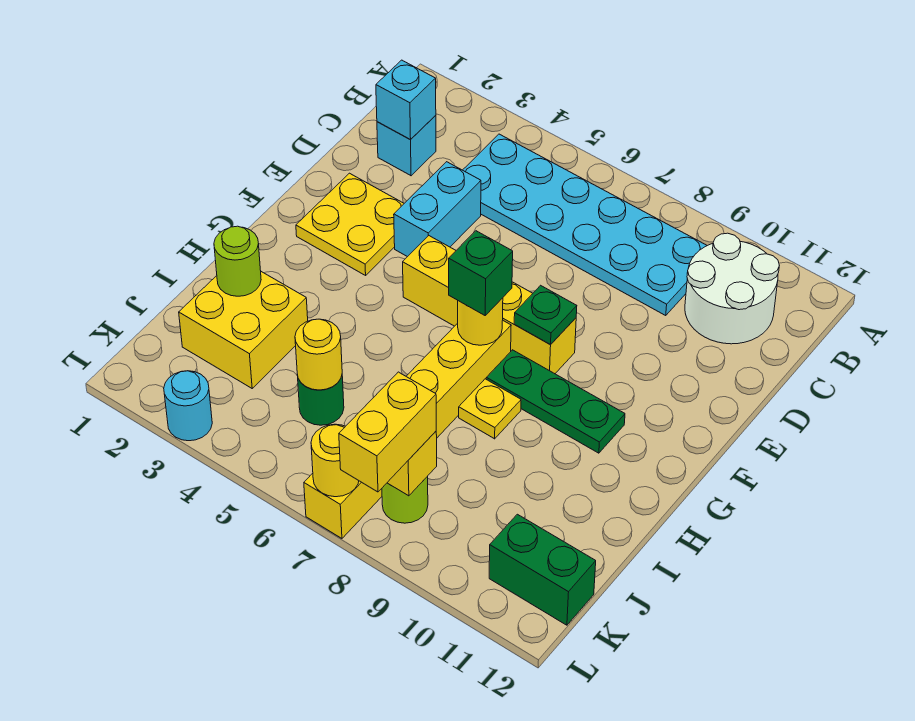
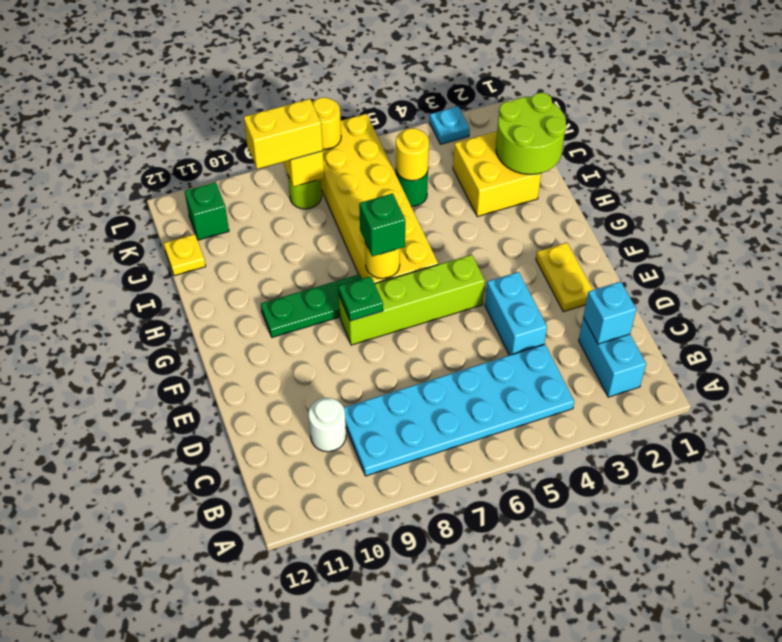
white 2x2 round brick [685,233,779,344] -> white 1x1 round brick [308,398,346,452]
cyan 1x1 brick [377,115,436,176] -> cyan 1x2 brick [579,317,646,397]
yellow 2x2 plate [296,173,404,275] -> yellow 1x2 plate [536,243,593,312]
yellow 1x4 brick [403,236,576,374] -> lime 1x4 brick [339,255,485,345]
yellow 1x6 brick [304,320,511,538] -> yellow 2x6 brick [321,114,438,284]
yellow 1x1 plate [459,379,521,439] -> yellow 1x1 plate moved to [164,234,206,276]
lime 1x1 round brick [214,226,261,296] -> lime 2x2 round brick [496,93,566,174]
yellow 1x2 brick [339,372,436,492] -> yellow 1x2 brick turned to [244,99,323,169]
green 1x2 brick [489,514,596,625] -> green 1x1 brick [184,182,229,240]
cyan 1x1 round brick [164,371,212,441] -> cyan 1x1 plate [429,106,470,144]

